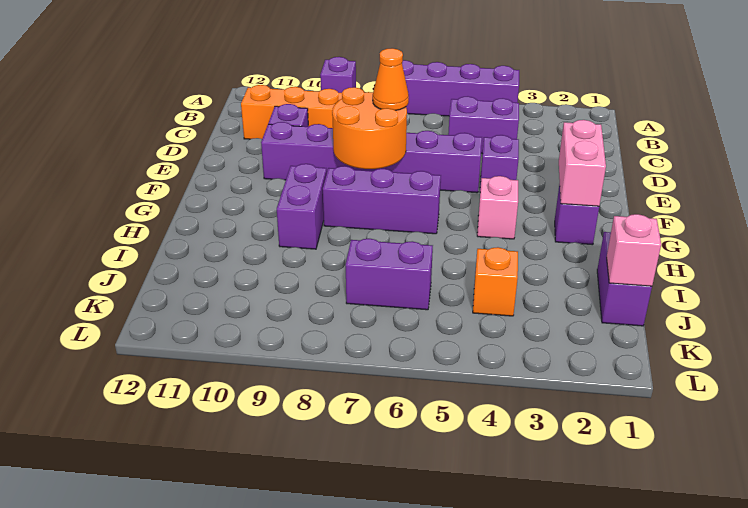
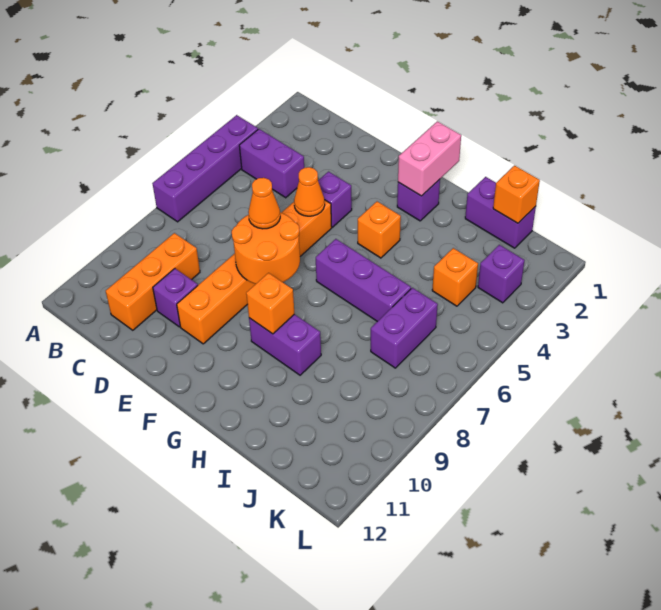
purple 1x1 brick [320,57,356,93] -> purple 1x1 brick moved to [478,245,525,303]
purple 1x2 brick [448,97,519,154] -> purple 1x2 brick turned to [239,129,304,198]
purple 1x6 brick [261,122,482,193] -> orange 1x6 brick [177,200,332,344]
none -> orange 1x1 cone [294,167,325,216]
pink 1x2 brick [559,120,606,206] -> pink 1x2 brick turned to [398,121,461,196]
pink 1x1 brick [477,176,518,239] -> orange 1x1 brick [358,201,401,258]
purple 1x3 brick [323,166,441,234] -> purple 1x3 brick turned to [316,239,411,322]
none -> orange 1x1 brick [246,273,295,334]
pink 1x1 brick [607,214,661,286] -> orange 1x1 brick [493,166,540,223]

